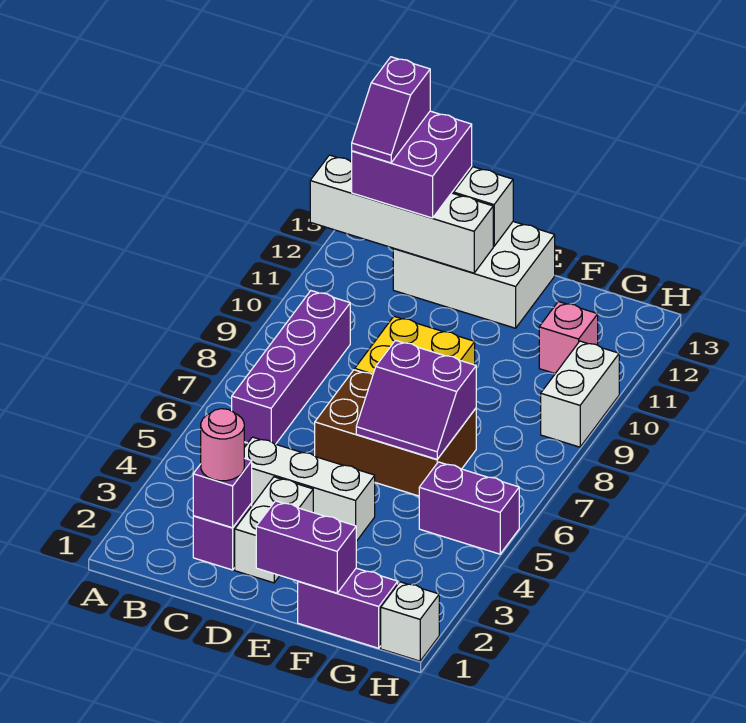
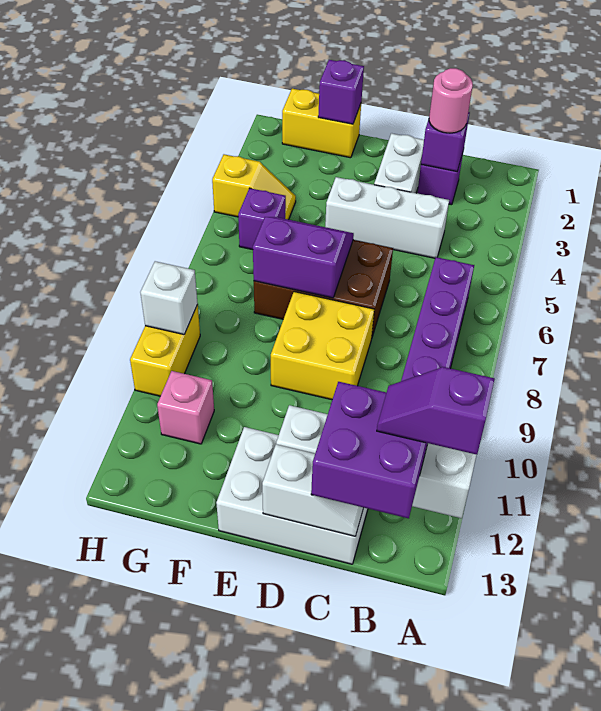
purple 1x2 slope [352,57,430,163] -> purple 1x2 slope turned to [377,367,495,455]
purple 1x2 brick [256,501,356,593] -> purple 1x1 brick [318,60,364,124]
purple 1x2 brick [298,568,398,648] -> yellow 1x2 brick [282,89,361,158]
none -> yellow 1x2 slope [212,154,296,220]
purple 1x2 brick [419,462,519,554] -> purple 1x1 brick [238,188,286,250]
white 1x1 brick [381,582,439,661] -> white 1x1 brick moved to [140,261,198,334]
white 1x2 brick [541,341,619,447] -> yellow 1x2 brick [130,305,200,396]

